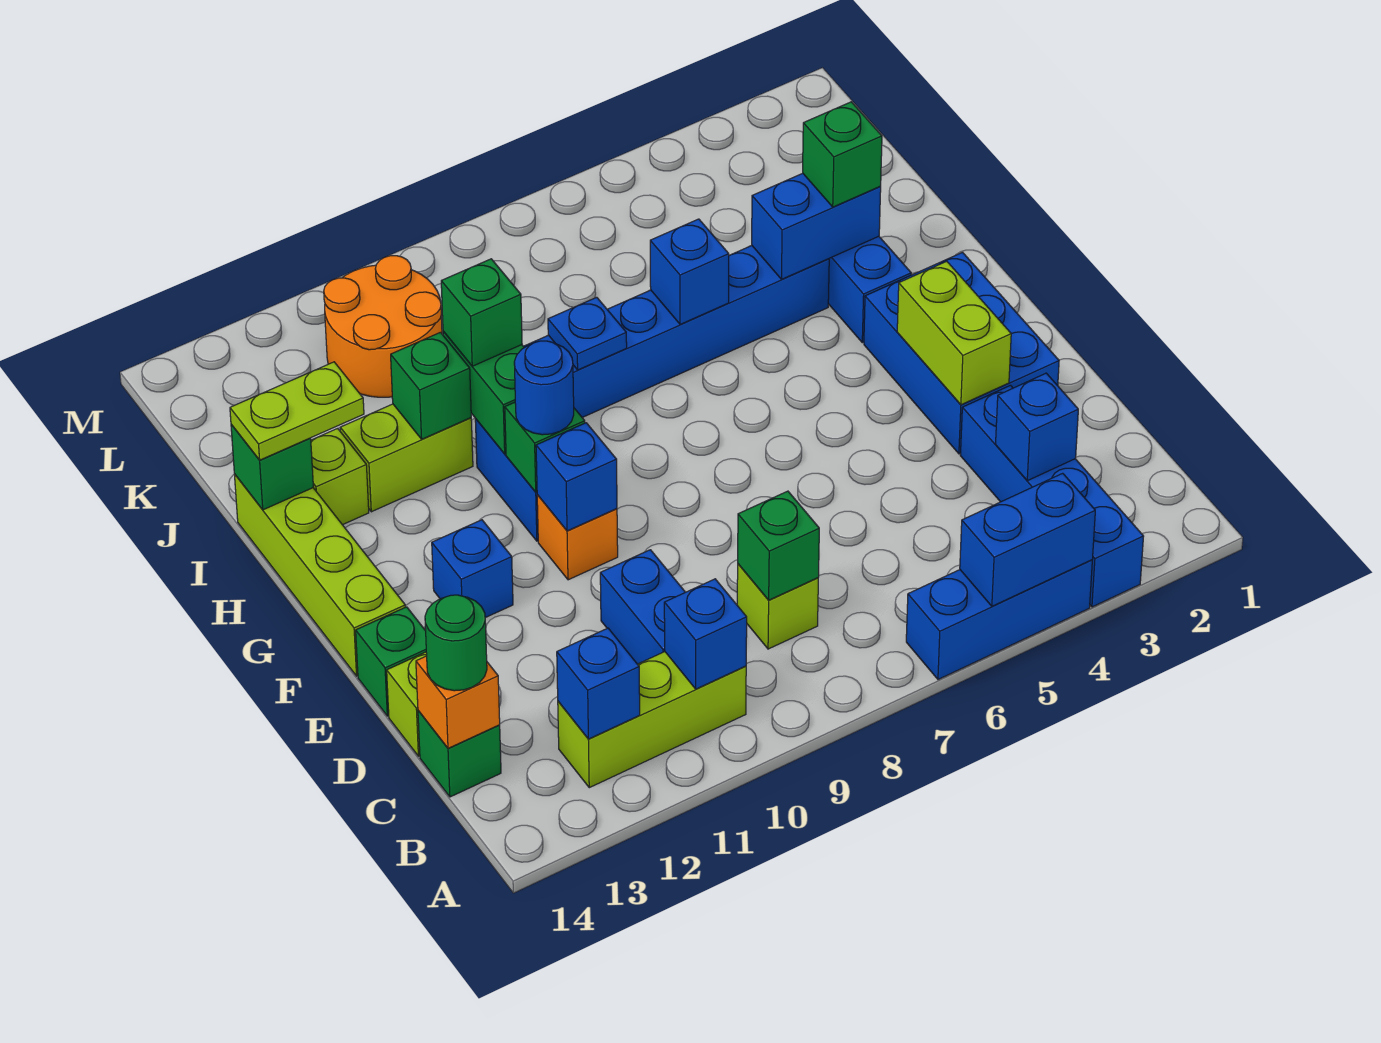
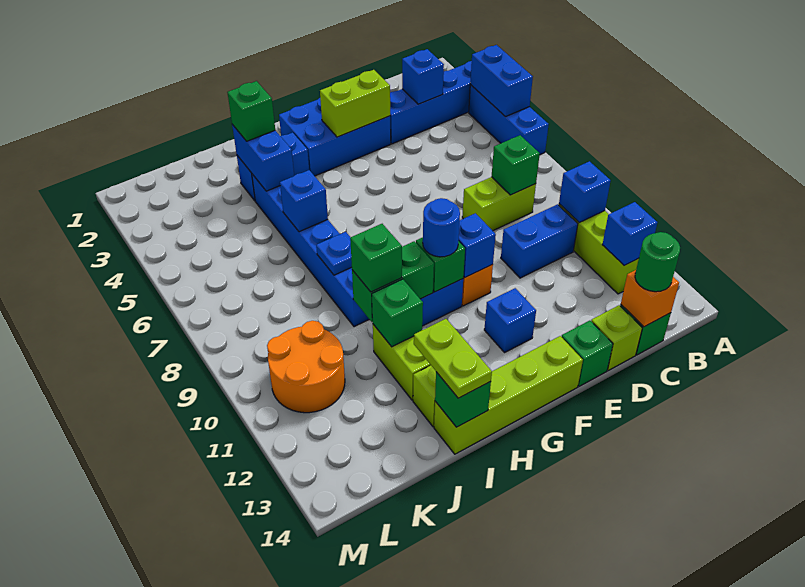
lime 1x1 brick [737,564,818,649] -> lime 1x2 brick [462,177,536,231]

